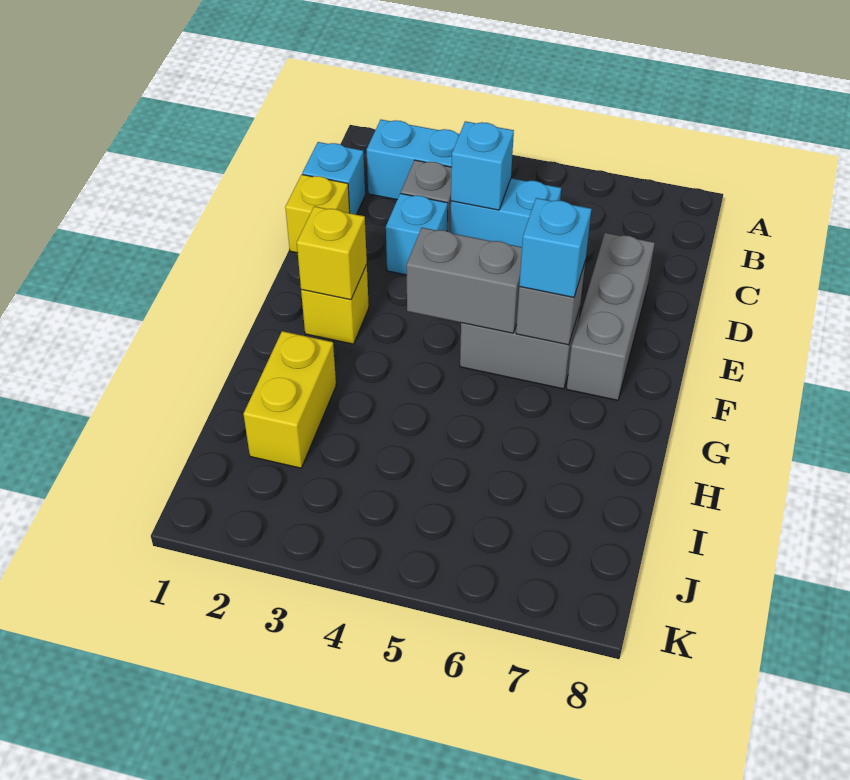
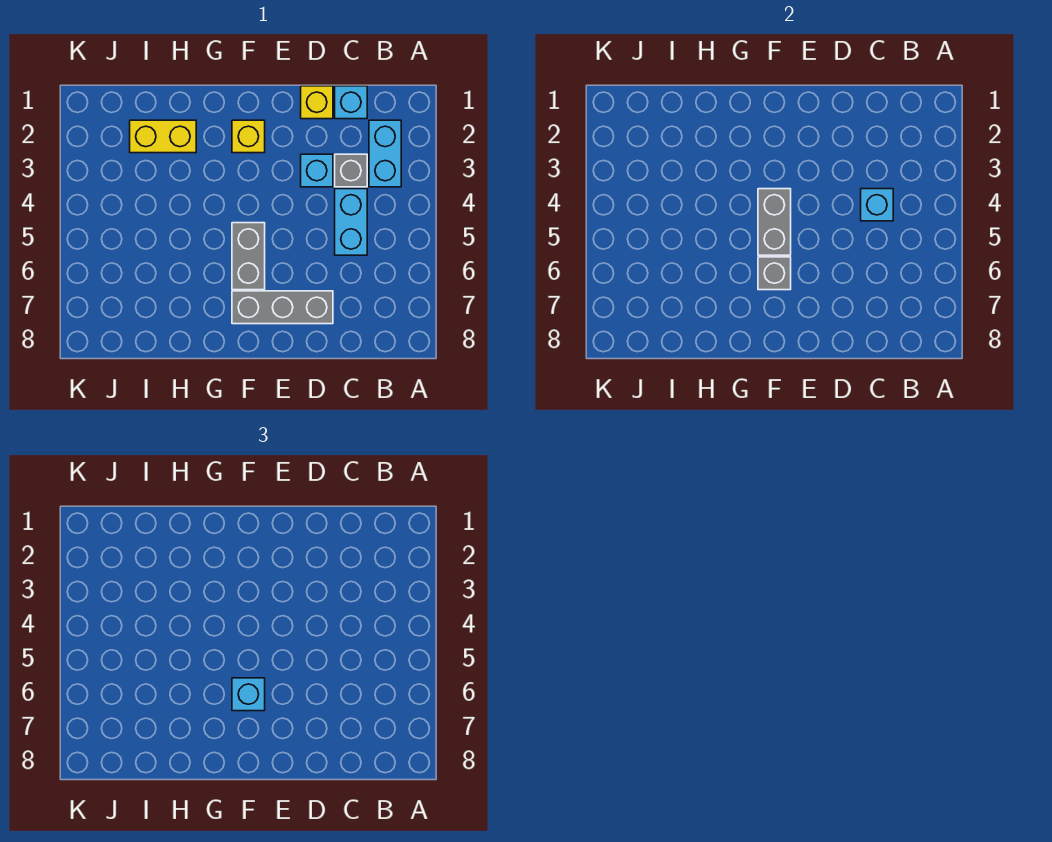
yellow 1x1 brick [297,206,367,300] -> none

